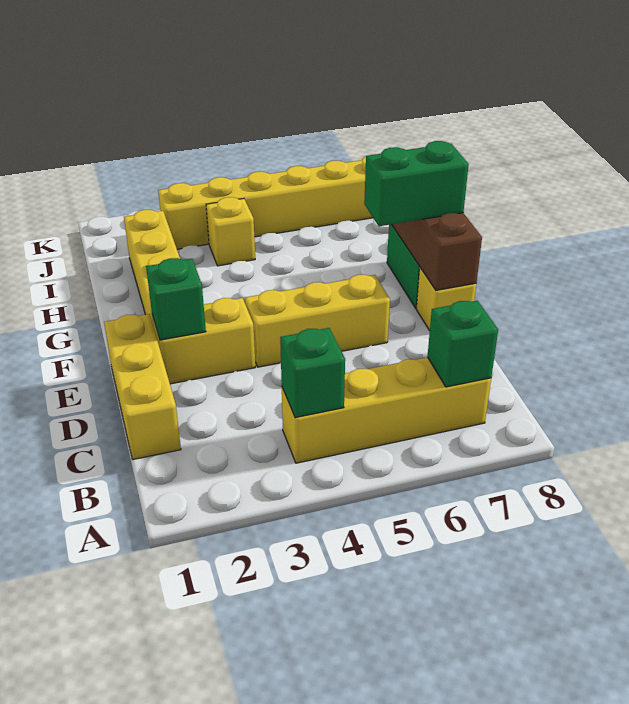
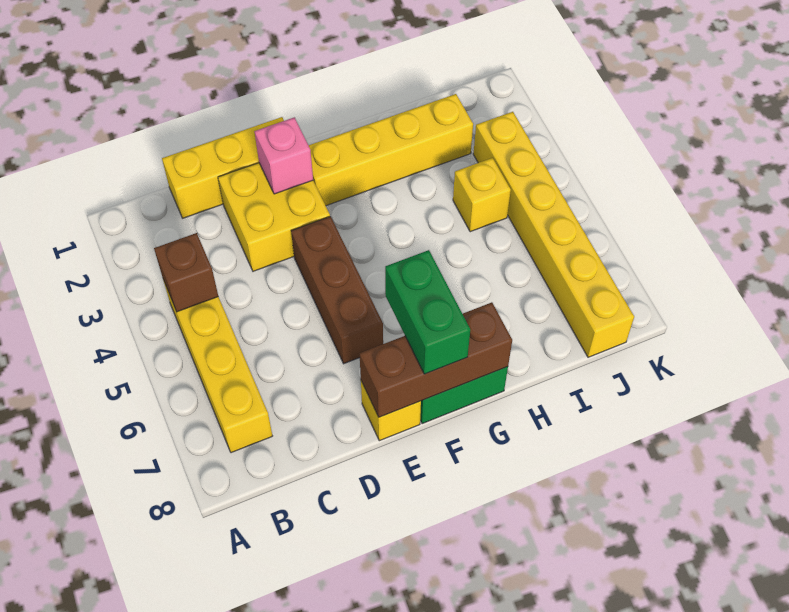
green 1x1 brick [280,328,345,418] -> brown 1x1 brick [154,233,218,312]
green 1x1 brick [427,301,498,387] -> none
yellow 1x2 brick [152,298,255,384] -> yellow 2x2 brick [218,163,330,271]
green 1x1 brick [146,258,206,340] -> pink 1x1 brick [254,117,313,194]
yellow 1x3 brick [245,275,390,367] -> brown 1x3 brick [291,216,383,364]

